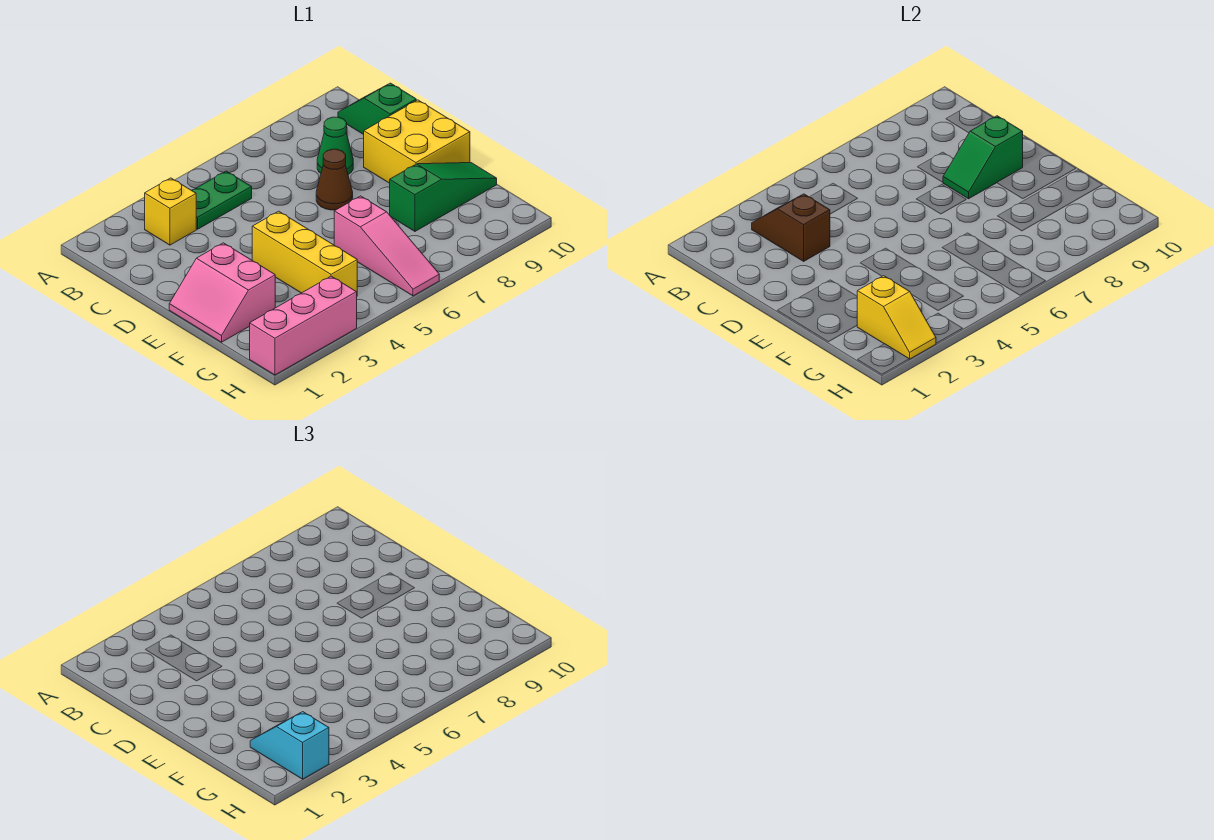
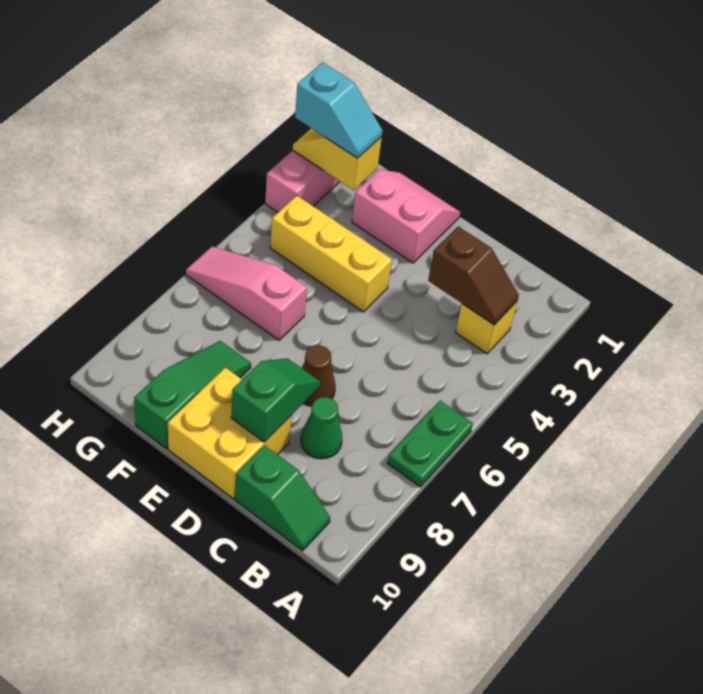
green 1x2 plate [192,171,252,229] -> green 1x2 plate moved to [387,401,473,487]
green 1x3 slope [390,163,497,231] -> green 1x3 slope turned to [134,341,251,449]

